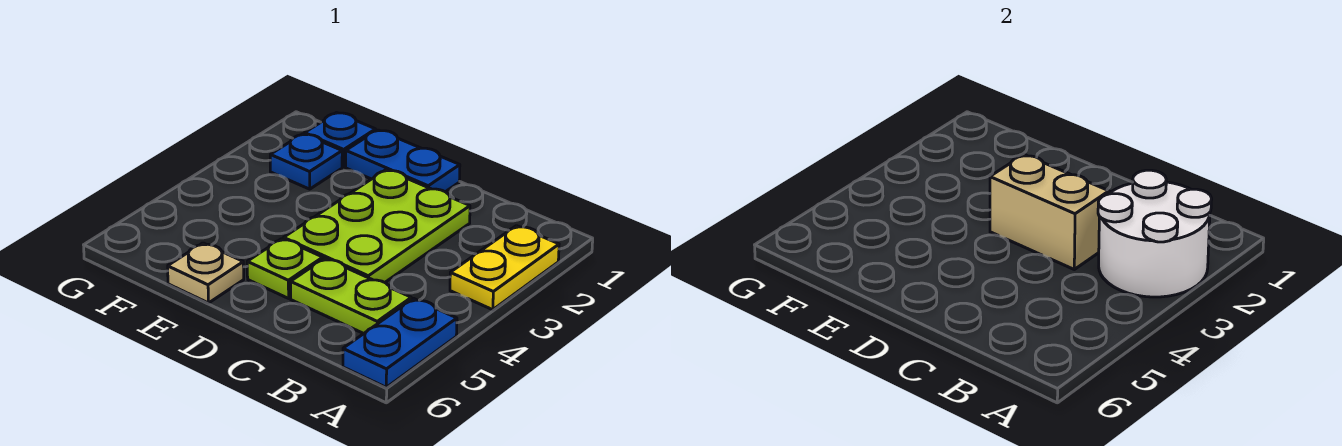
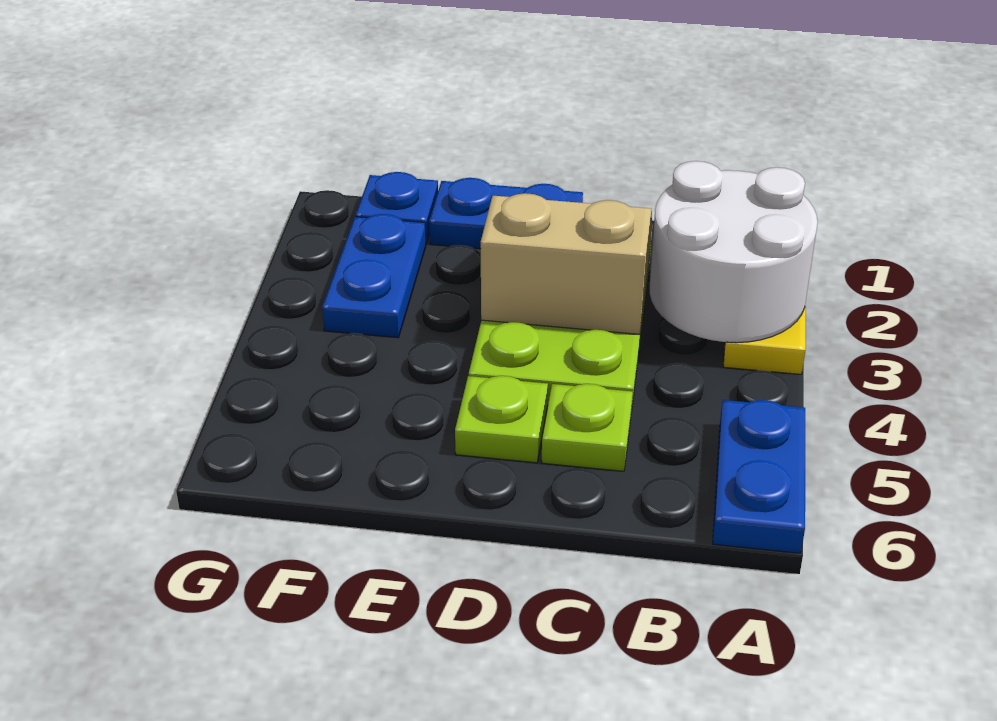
lime 1x2 plate [291,258,411,334] -> lime 1x1 plate [542,384,633,471]
tan 1x1 plate [168,243,244,303] -> none
blue 1x1 plate [270,134,342,189] -> blue 1x2 plate [322,214,426,338]

